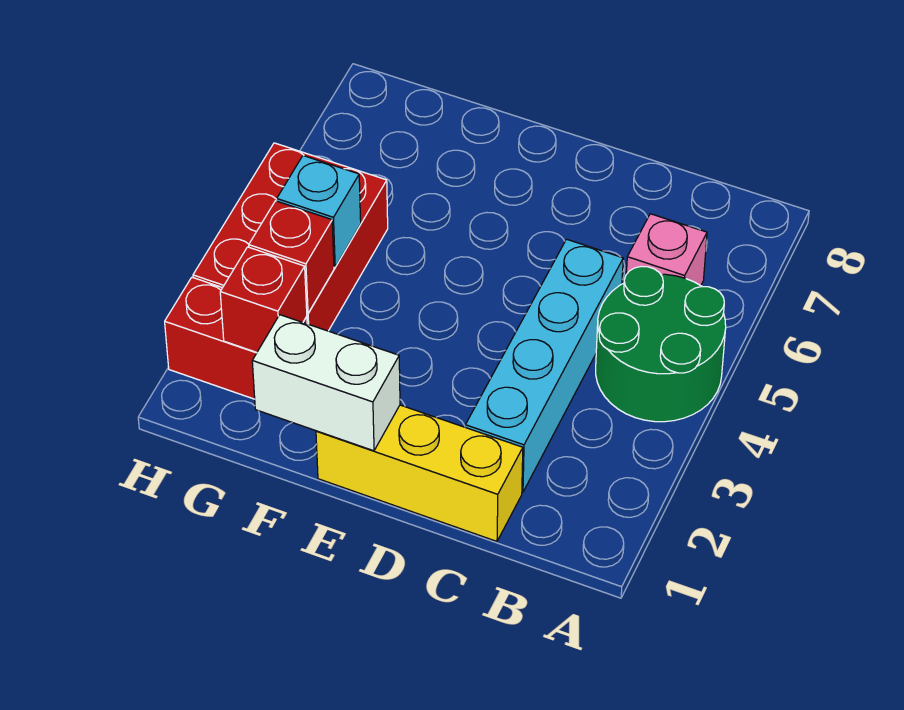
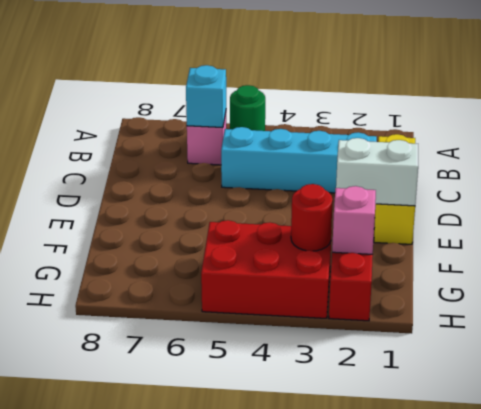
green 2x2 round brick [596,266,726,422] -> green 1x1 round brick [230,85,265,131]
white 1x2 brick [252,315,400,451] -> white 1x2 brick turned to [336,138,418,206]
red 1x1 brick [220,247,307,352] -> pink 1x1 brick [332,186,376,254]
red 1x1 brick [249,201,334,313] -> red 1x1 round brick [291,184,333,251]
cyan 1x1 brick [277,156,361,267] -> cyan 1x1 brick moved to [186,65,226,128]

